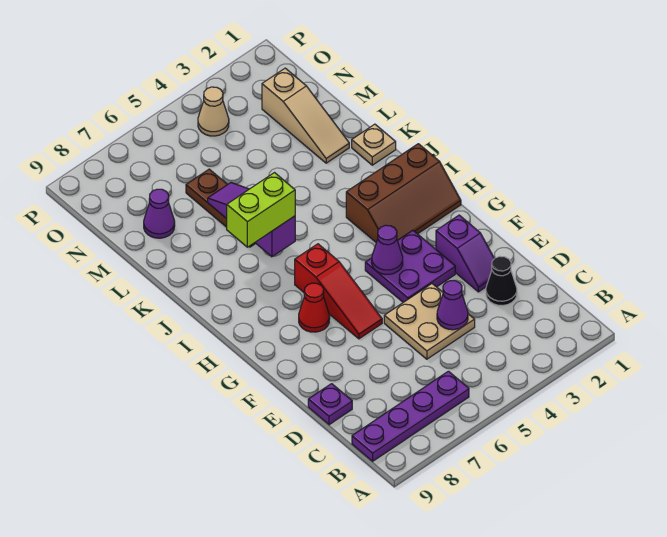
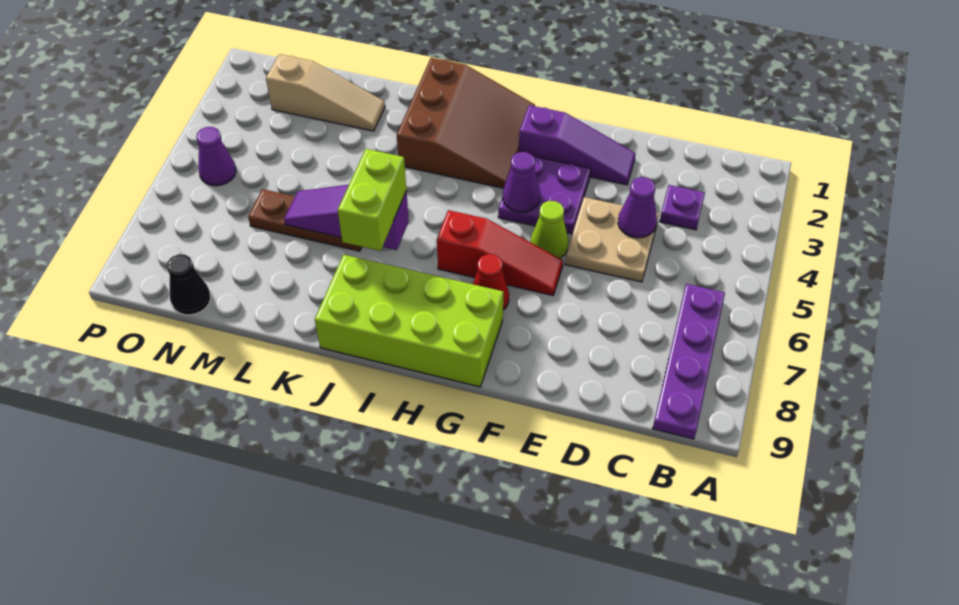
black 1x1 cone [486,256,517,306] -> black 1x1 cone moved to [167,254,211,315]
purple 1x1 plate [308,384,352,425] -> purple 1x1 plate moved to [660,185,705,230]
purple 1x2 slope [436,215,494,292] -> purple 1x3 slope [519,105,636,185]
none -> lime 1x1 cone [531,201,569,258]
none -> lime 2x4 brick [315,255,504,387]
brown 2x3 slope [346,144,461,243] -> brown 3x3 slope [397,58,535,188]
tan 1x1 plate [352,124,396,165] -> none
purple 1x1 cone [144,189,175,238] -> purple 1x1 cone moved to [196,127,236,186]
tan 1x1 cone [198,87,229,136] -> none

